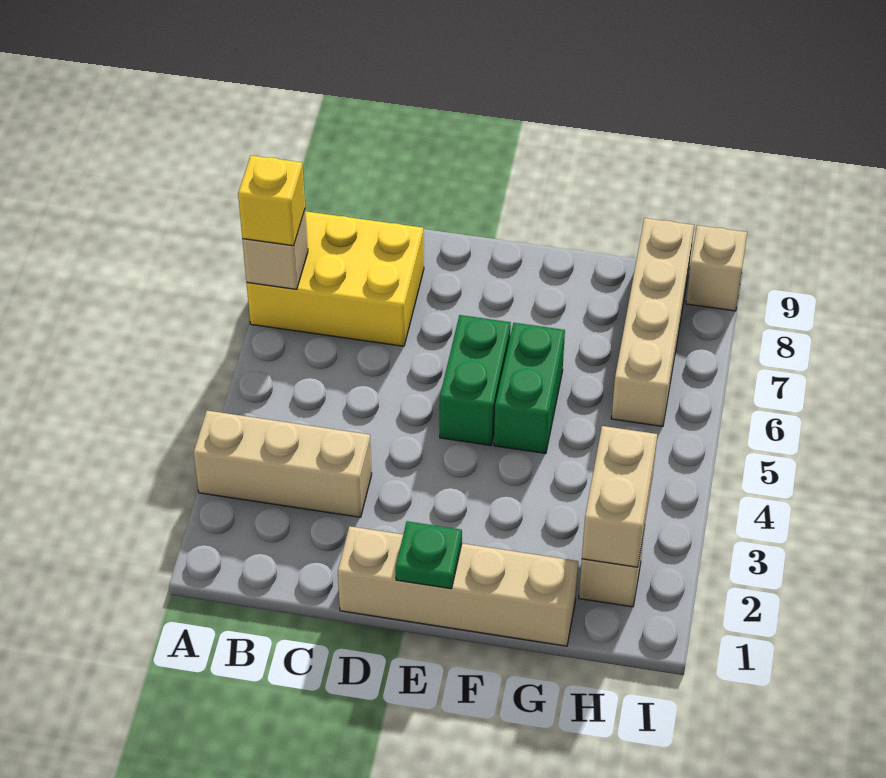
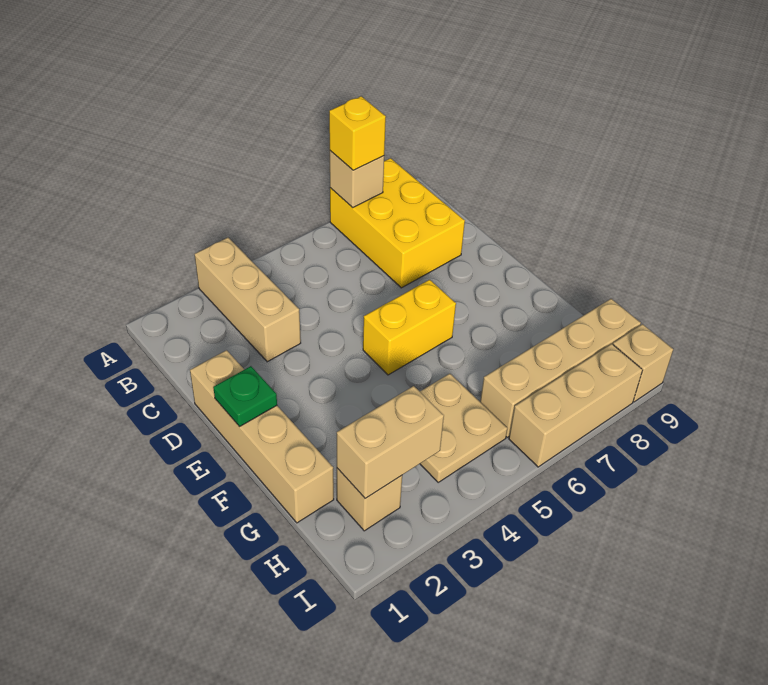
green 1x2 brick [440,315,511,445] -> yellow 1x2 brick [363,280,456,375]
green 1x2 brick [494,323,565,454] -> none
none -> tan 2x2 plate [420,374,508,482]
none -> tan 1x3 brick [509,344,642,467]

